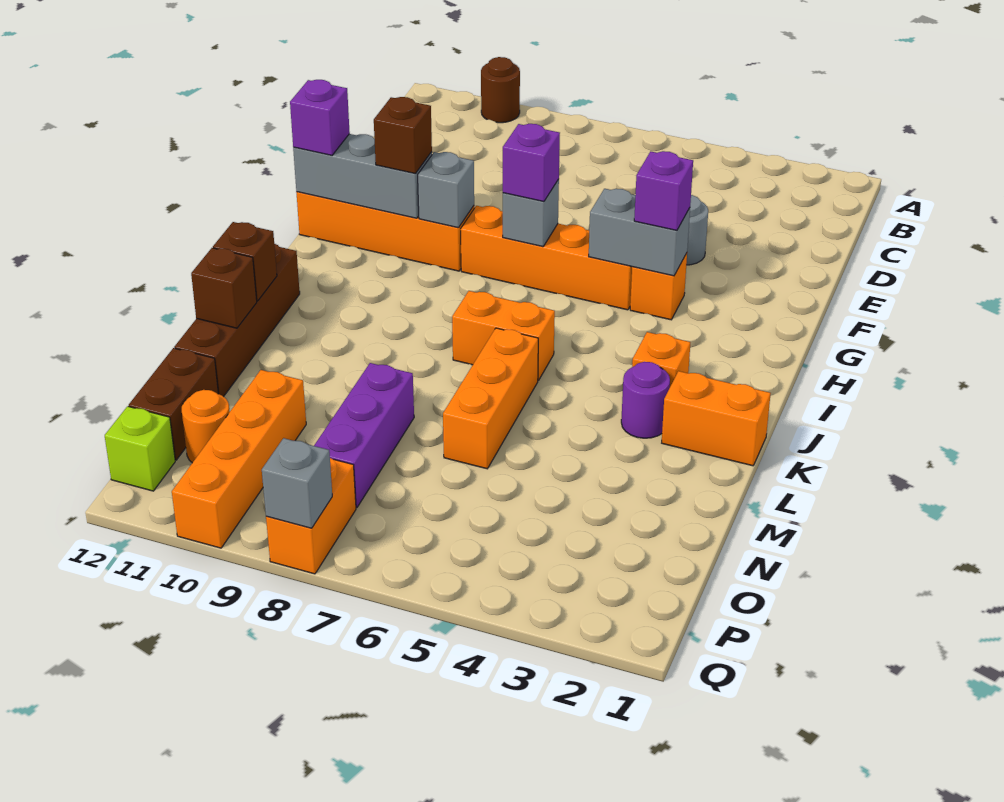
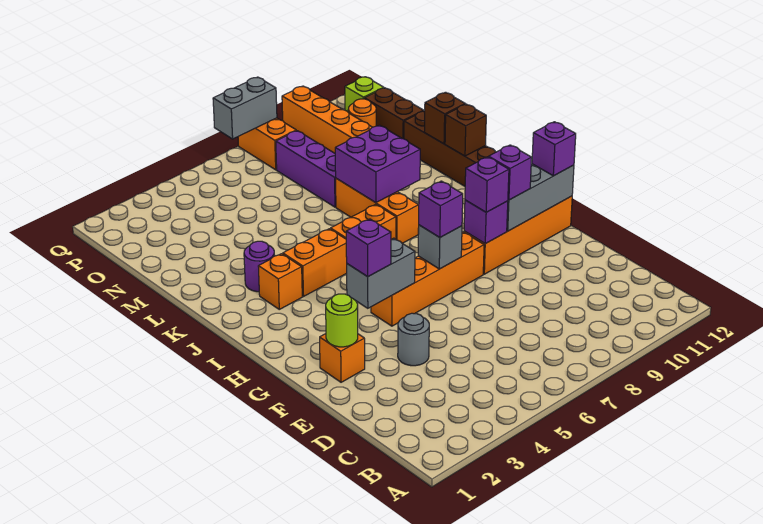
brown 1x1 round brick [481,57,520,123] -> none
none -> lime 1x1 round brick [326,294,358,347]
orange 1x1 brick [630,253,687,320] -> orange 1x1 brick moved to [320,334,365,382]
grey 1x1 brick [418,152,474,228] -> purple 1x1 brick [464,200,508,244]
none -> purple 1x1 brick [465,157,509,212]
brown 1x1 brick [374,97,432,174] -> purple 1x1 brick [489,145,532,200]
orange 1x2 brick [662,371,771,466] -> orange 1x2 brick moved to [283,229,347,296]
orange 1x3 brick [443,328,538,469] -> orange 1x3 brick moved to [336,178,419,243]
none -> purple 2x2 brick [335,125,420,203]
grey 1x1 brick [262,438,332,528] -> grey 1x2 brick [213,77,277,139]

